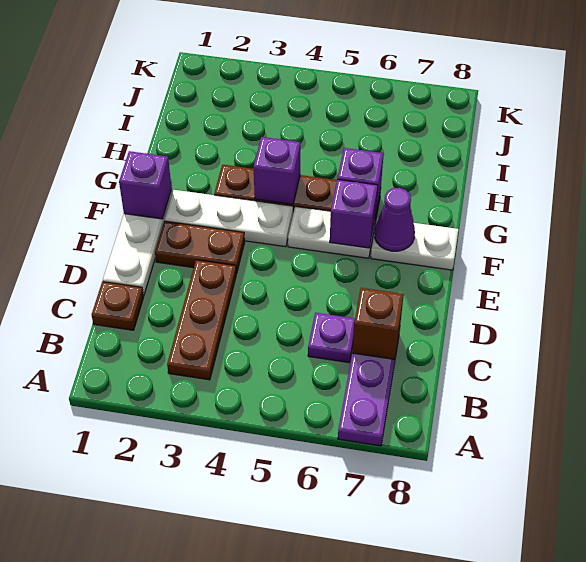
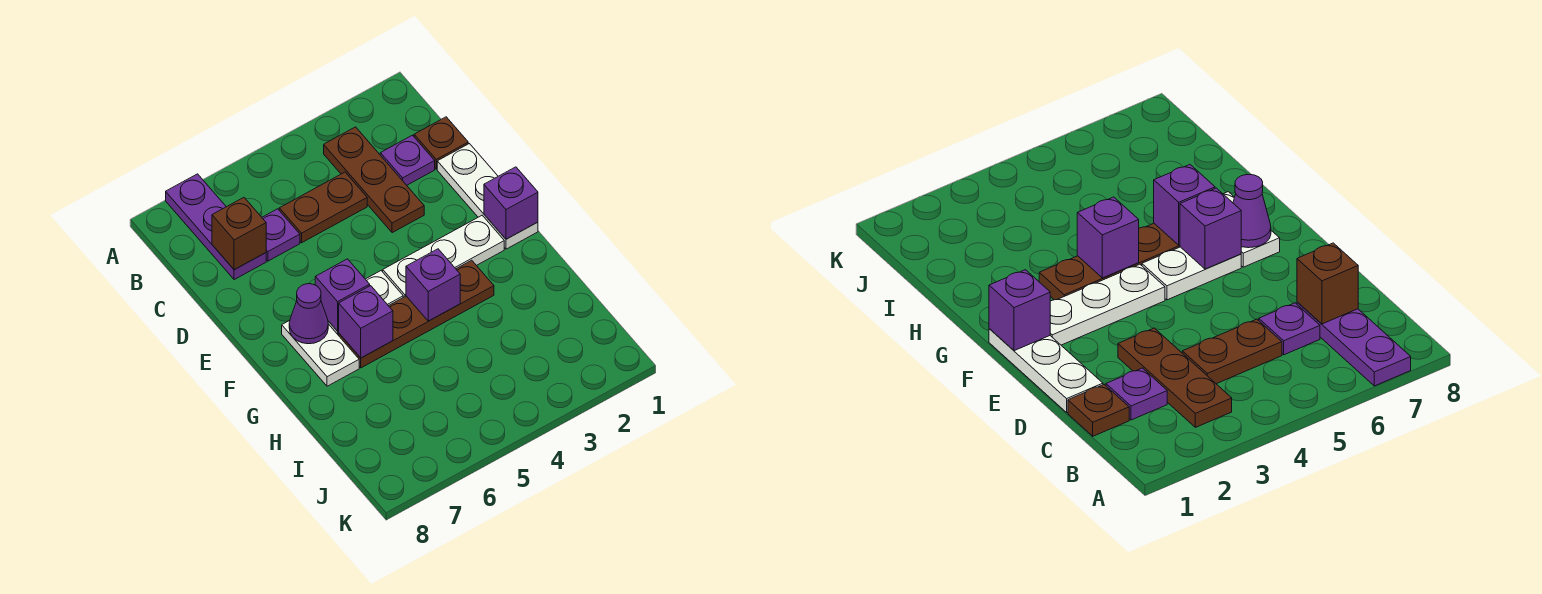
none -> purple 1x1 plate [380,135,435,185]
brown 1x2 plate [155,221,245,273] -> brown 1x2 plate moved to [279,172,367,243]
white 1x2 plate [371,218,458,270] -> white 1x2 plate turned to [282,321,359,386]

